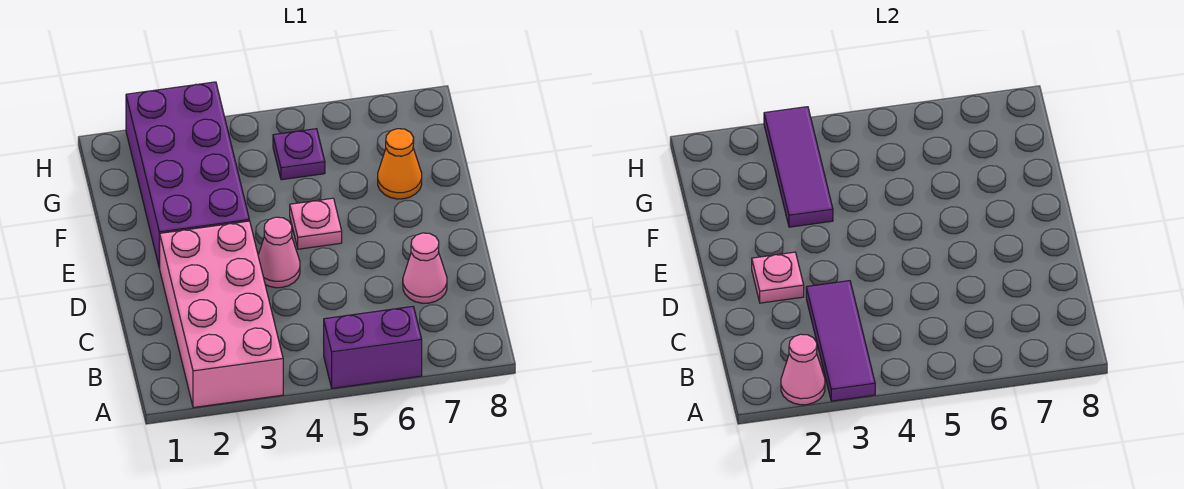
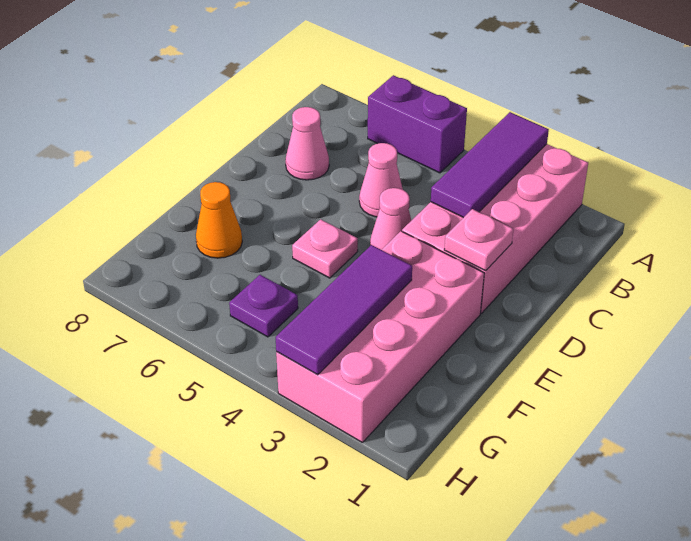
pink 1x1 cone [781,334,825,405] -> pink 1x1 cone moved to [359,143,403,217]
purple 2x4 brick [126,82,249,268] -> pink 2x4 brick [276,231,484,443]

